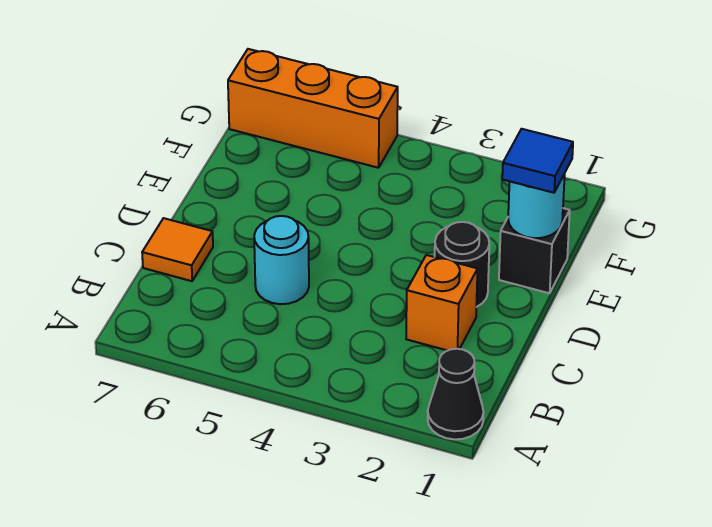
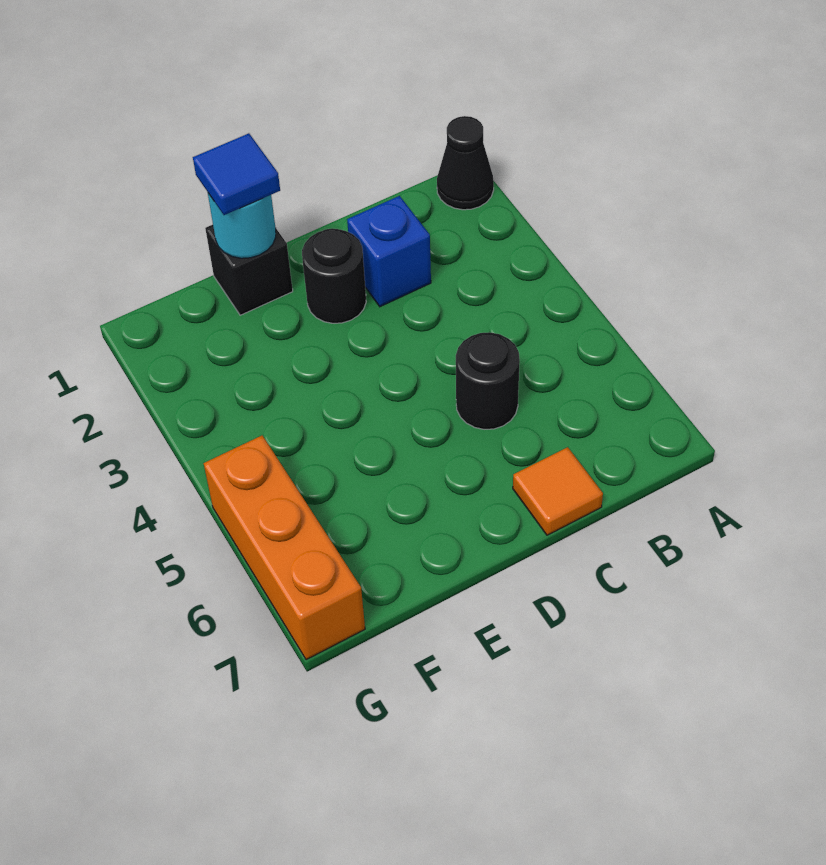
orange 1x1 brick [406,255,478,351] -> blue 1x1 brick [347,196,431,307]
cyan 1x1 round brick [254,216,309,304] -> black 1x1 round brick [456,332,520,429]

